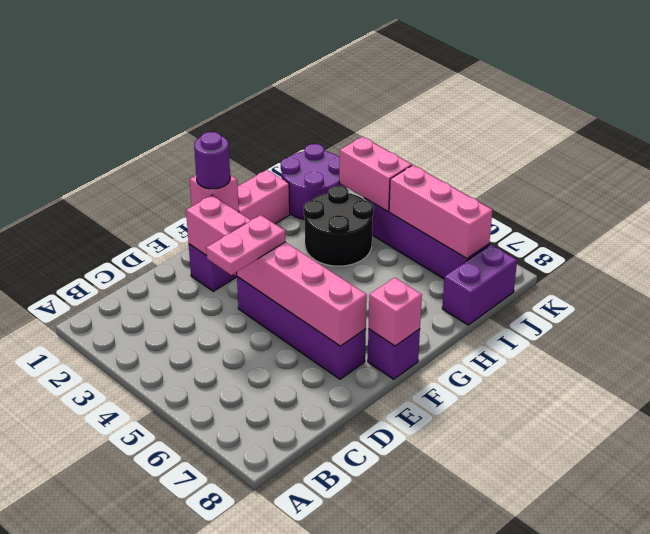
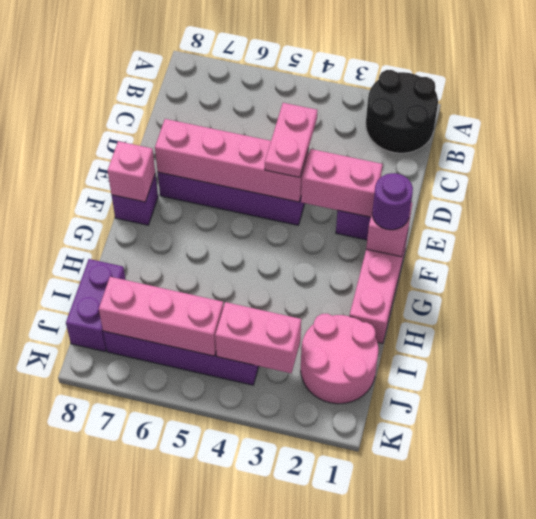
black 2x2 round brick [304,186,374,266] -> black 2x2 round brick moved to [366,70,438,153]
purple 2x2 round brick [281,144,347,220] -> pink 2x2 round brick [301,314,378,404]

